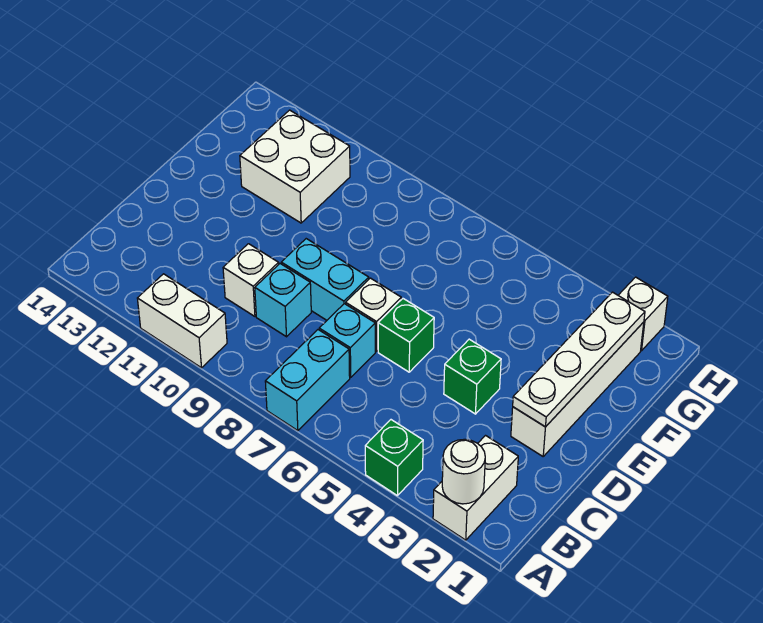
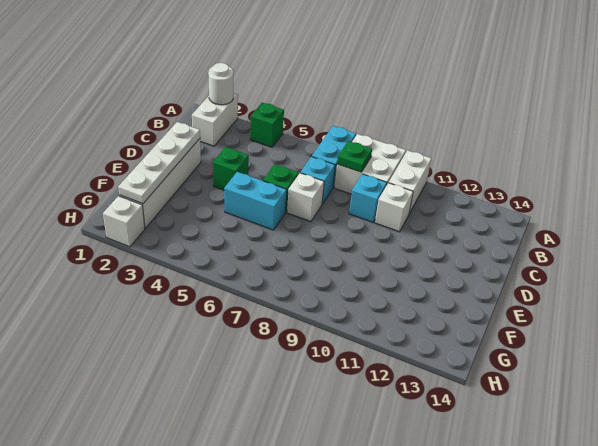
white 1x2 brick [137,274,227,368] -> white 1x2 brick turned to [389,150,431,214]
none -> green 1x1 plate [337,141,372,172]
cyan 1x2 brick [281,239,369,320] -> cyan 1x2 brick moved to [224,172,287,230]
white 2x2 brick [240,110,350,223] -> white 2x2 brick moved to [335,134,406,194]

